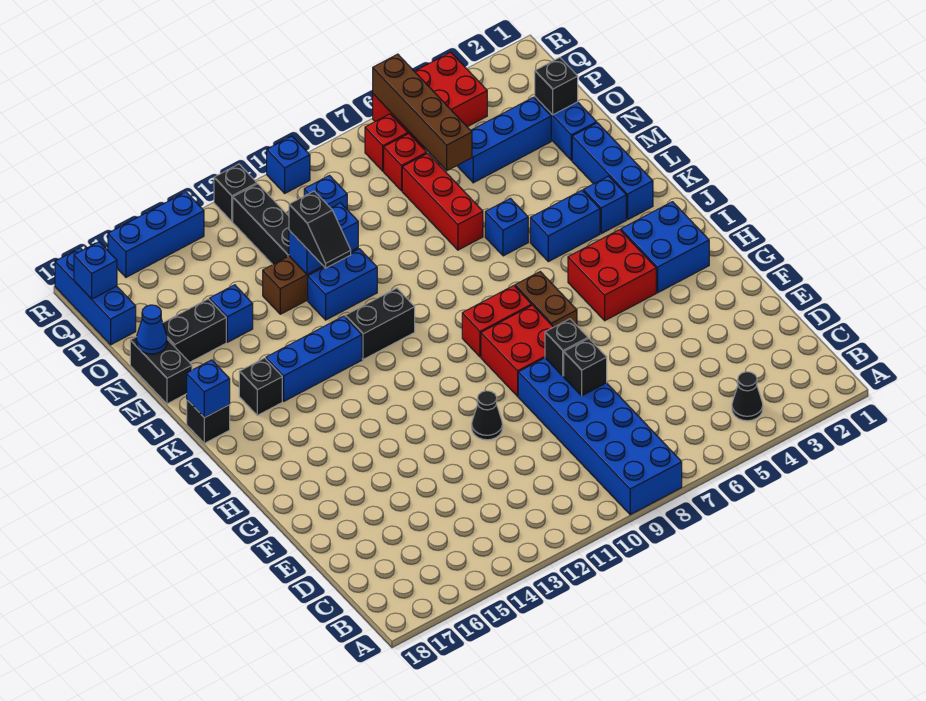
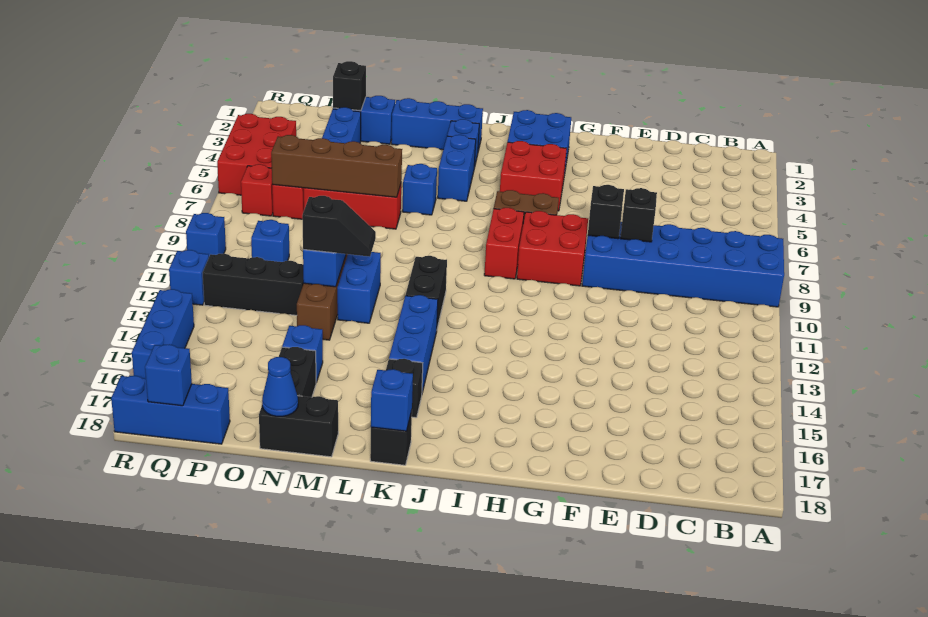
black 1x1 cone [732,372,763,421] -> none
black 1x1 cone [472,391,503,440] -> none
brown 1x4 brick [373,54,472,171] -> brown 1x4 brick moved to [271,135,402,197]
black 1x1 brick [214,164,257,221] -> blue 1x1 brick [169,250,209,305]

